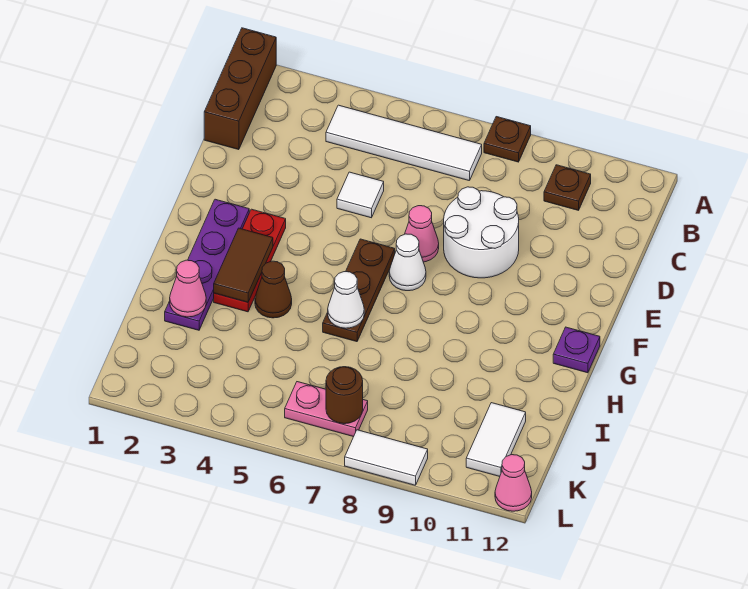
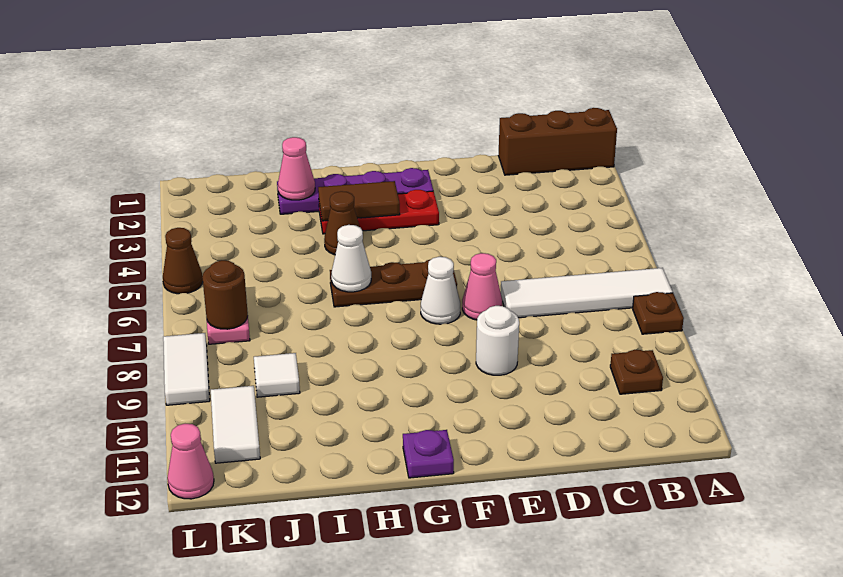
white 1x4 tile [326,105,482,181] -> white 1x4 tile turned to [501,268,673,318]
white 1x1 tile [337,172,384,218] -> white 1x1 tile moved to [254,353,300,397]
white 2x2 round brick [444,187,519,278] -> white 1x1 round brick [476,306,519,375]
white 1x2 tile [466,403,526,476] -> white 1x2 tile turned to [211,386,260,463]
none -> brown 1x1 cone [163,228,203,294]

